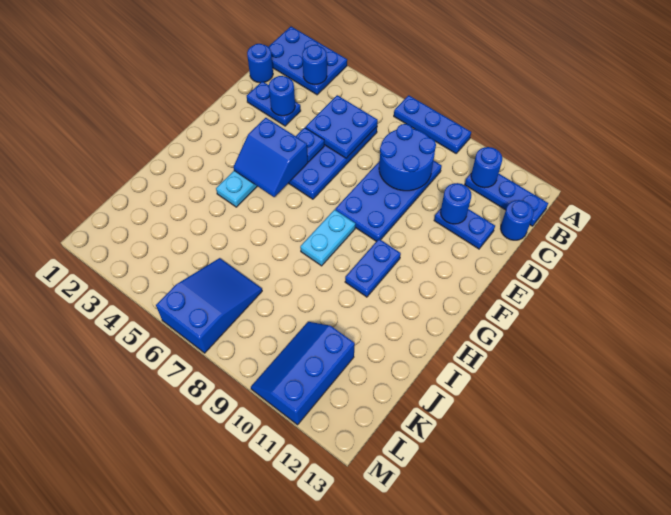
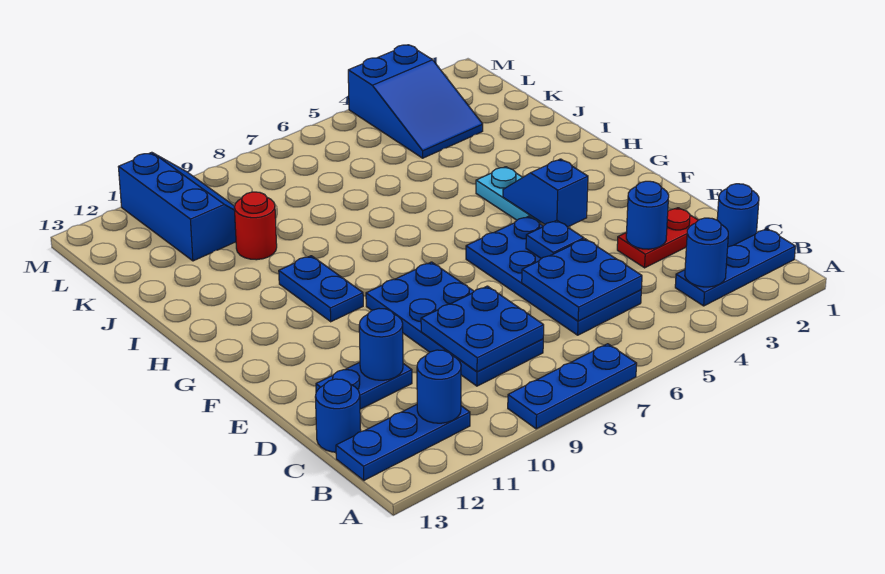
blue 2x3 plate [269,27,347,95] -> blue 1x3 plate [675,229,795,306]
blue 2x2 round brick [379,124,436,191] -> blue 2x2 plate [421,286,544,372]
blue 1x2 plate [247,81,301,126] -> red 1x2 plate [617,208,698,268]
blue 2x2 slope [233,118,308,197] -> blue 1x2 slope [503,159,588,227]
cyan 1x2 plate [300,210,355,266] -> none
none -> red 1x1 round brick [234,192,277,260]
blue 2x3 slope [156,258,262,353] -> blue 2x3 slope moved to [348,45,483,158]

